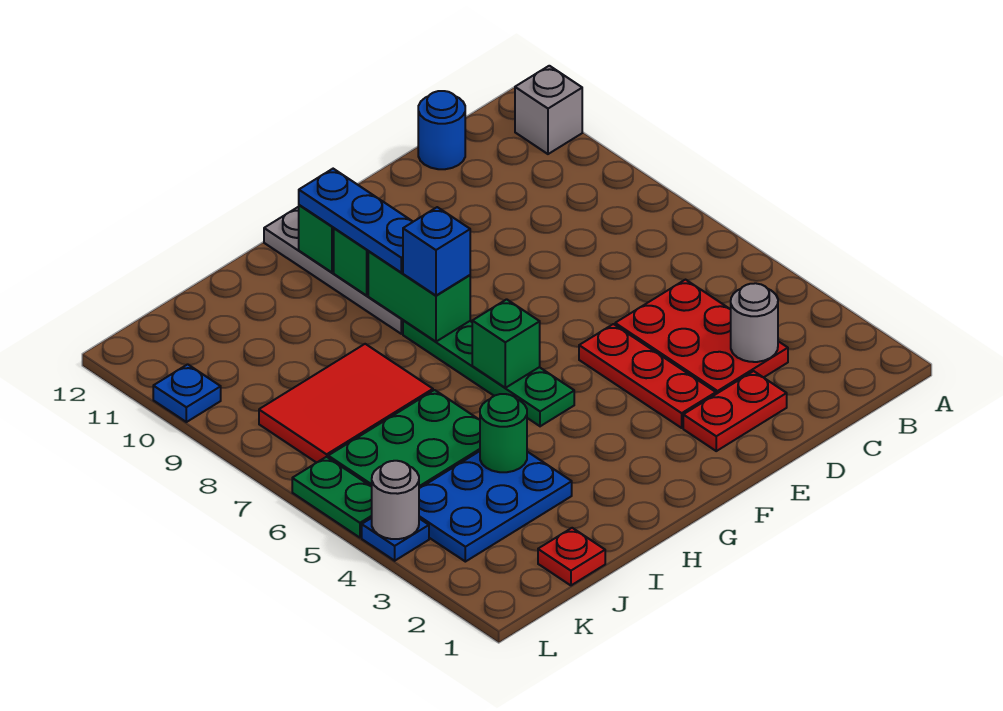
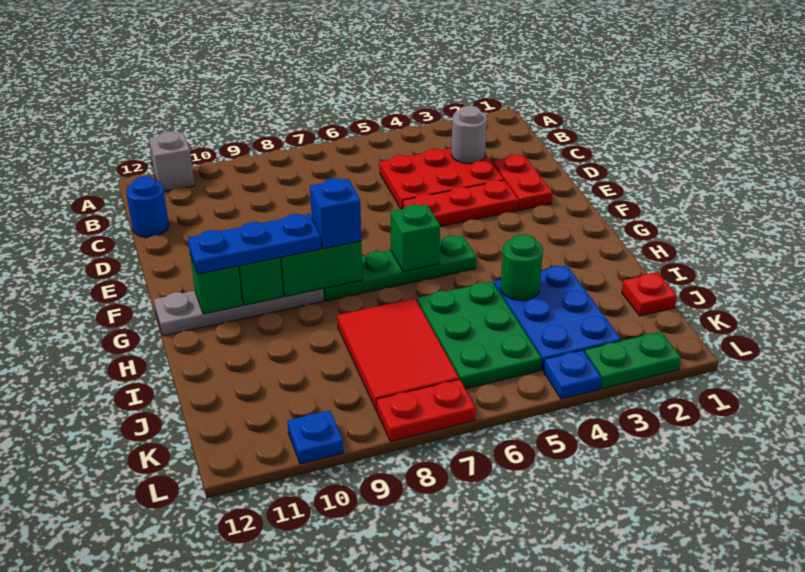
grey 1x1 round brick [372,461,419,539] -> none
green 1x2 plate [292,457,372,538] -> green 1x2 plate moved to [585,331,681,389]
none -> red 1x2 plate [376,379,476,441]

